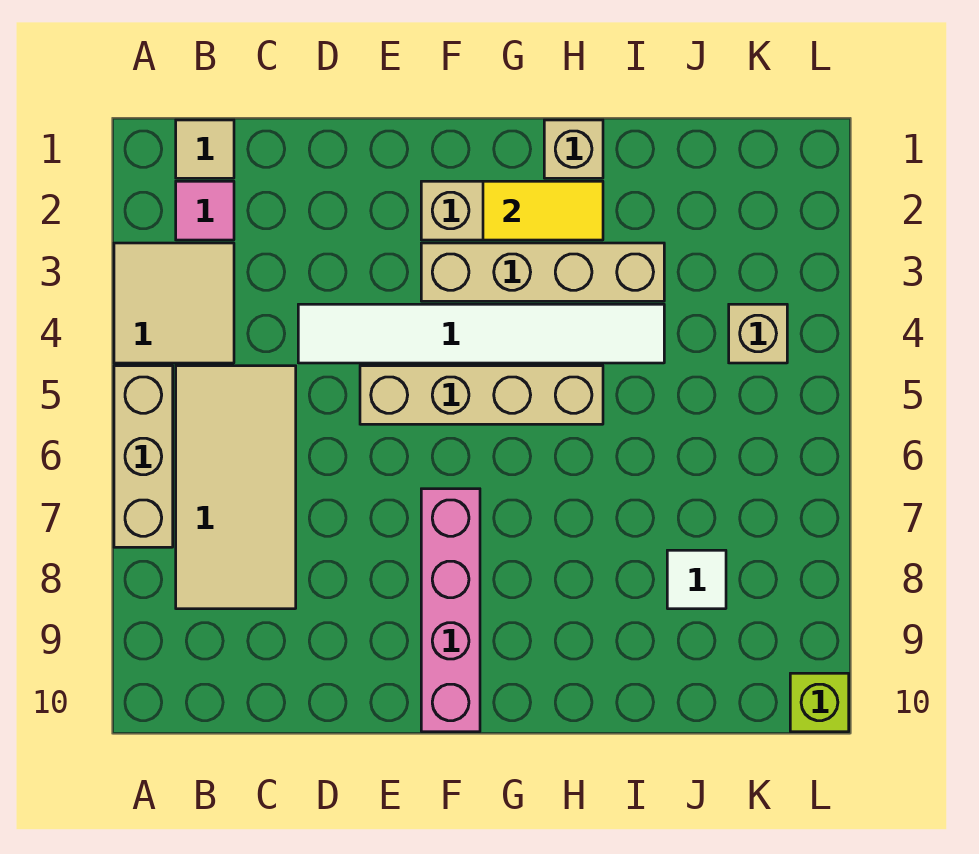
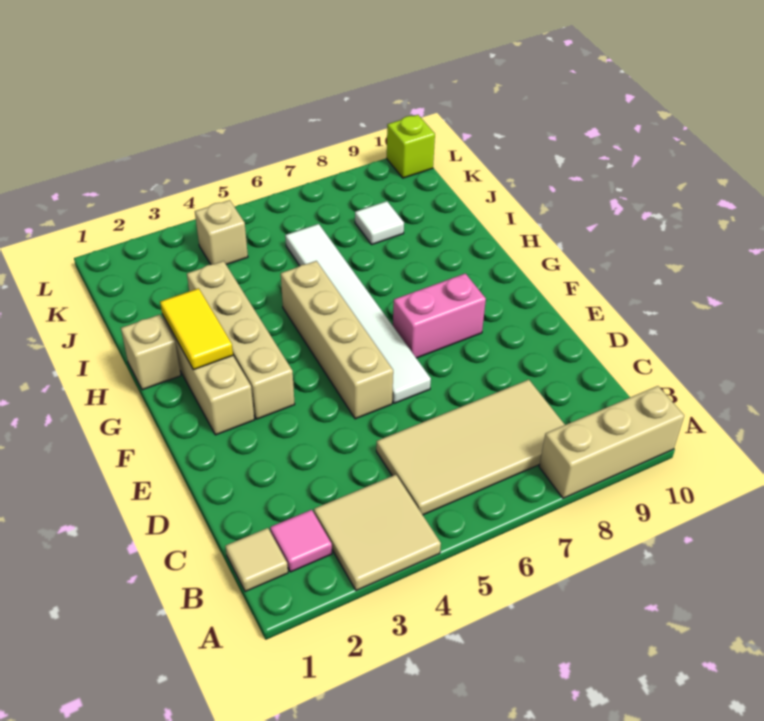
tan 1x3 brick [114,366,173,547] -> tan 1x3 brick moved to [539,386,684,498]
white 1x6 tile [298,304,664,363] -> white 1x6 tile moved to [285,224,431,403]
pink 1x4 brick [421,489,480,732] -> pink 1x2 brick [393,273,486,358]

